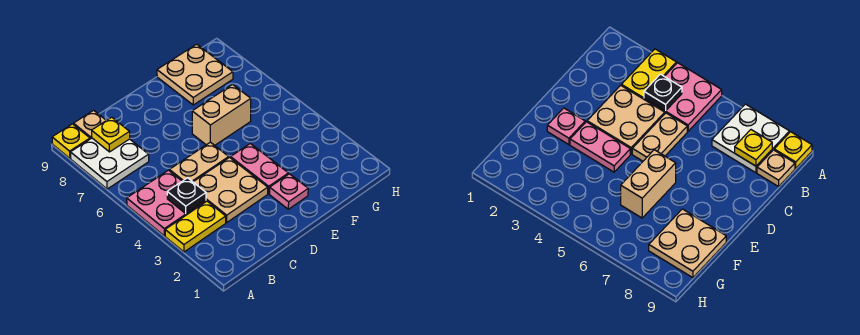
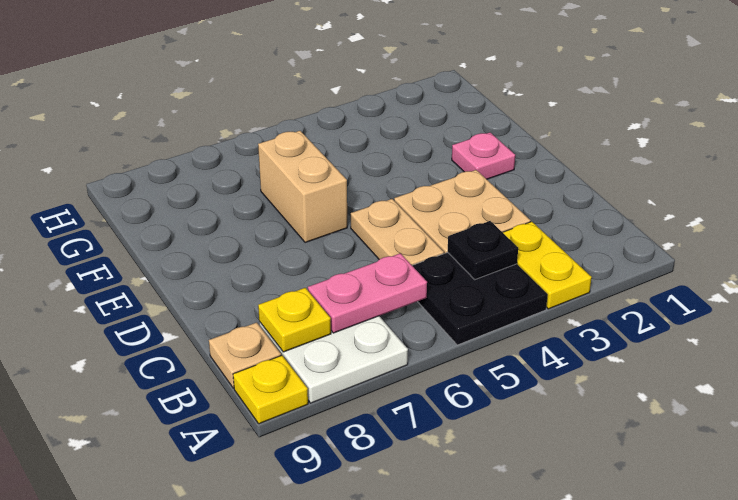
pink 2x2 plate [127,170,206,236] -> black 2x2 plate [412,252,548,345]
pink 1x2 plate [231,143,288,194] -> pink 1x2 plate moved to [308,253,427,333]
tan 2x2 plate [157,44,233,105] -> none

